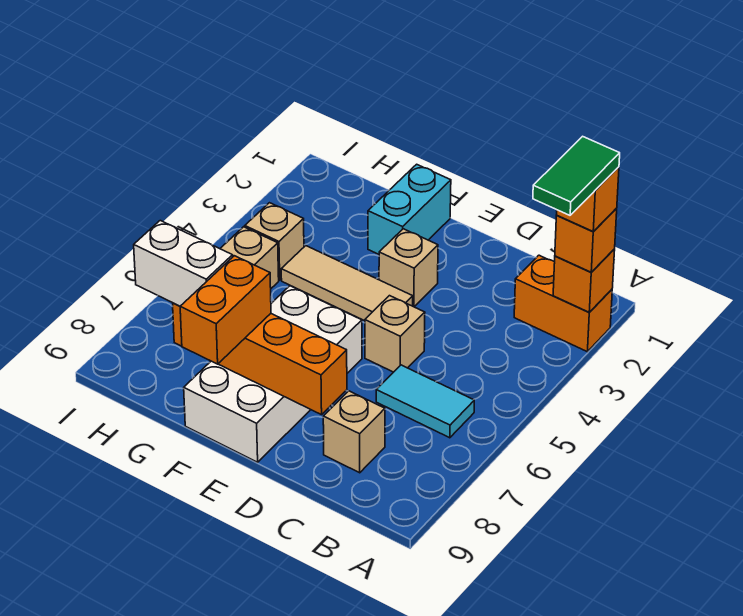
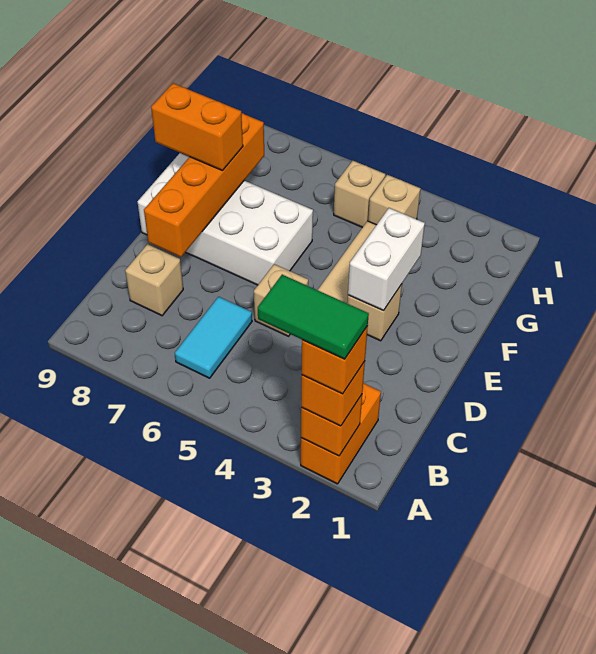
cyan 1x2 brick [368,164,451,254] -> none
white 1x2 brick [134,221,233,306] -> white 1x2 brick moved to [348,208,425,311]

